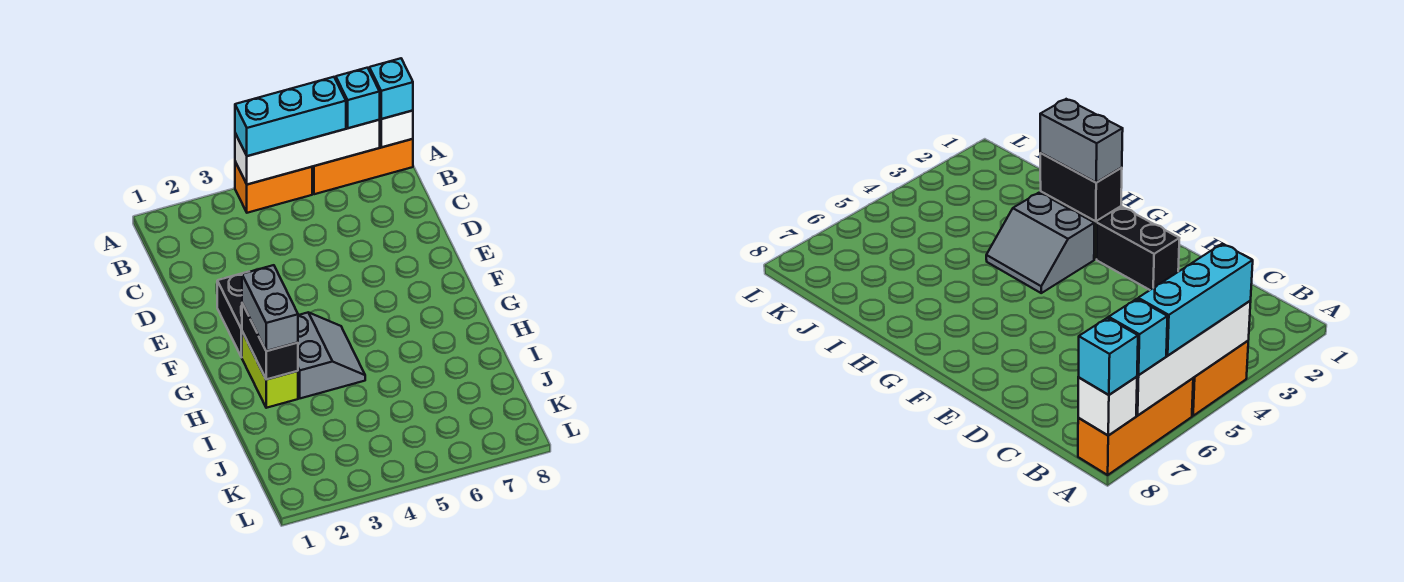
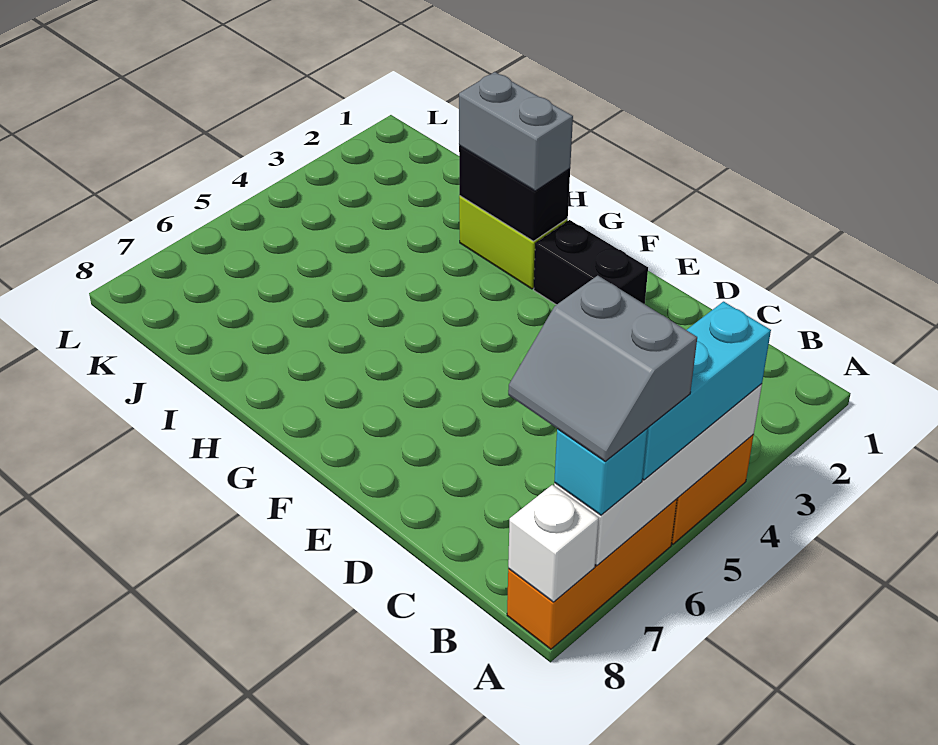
cyan 1x1 brick [369,58,413,119] -> none
grey 2x2 slope [298,313,365,398] -> grey 2x2 slope moved to [508,276,697,462]

